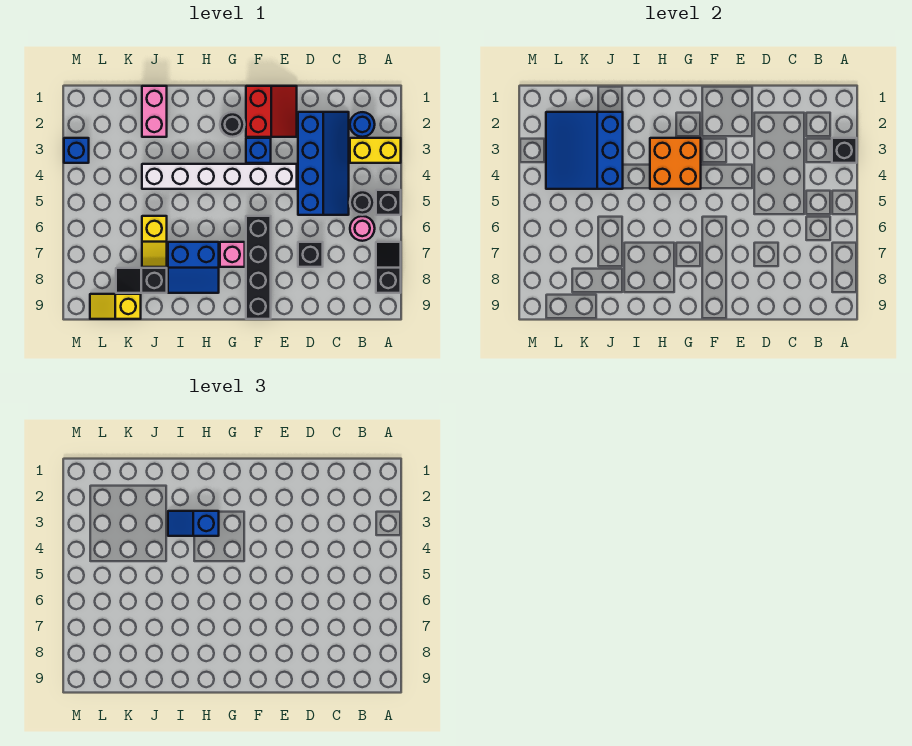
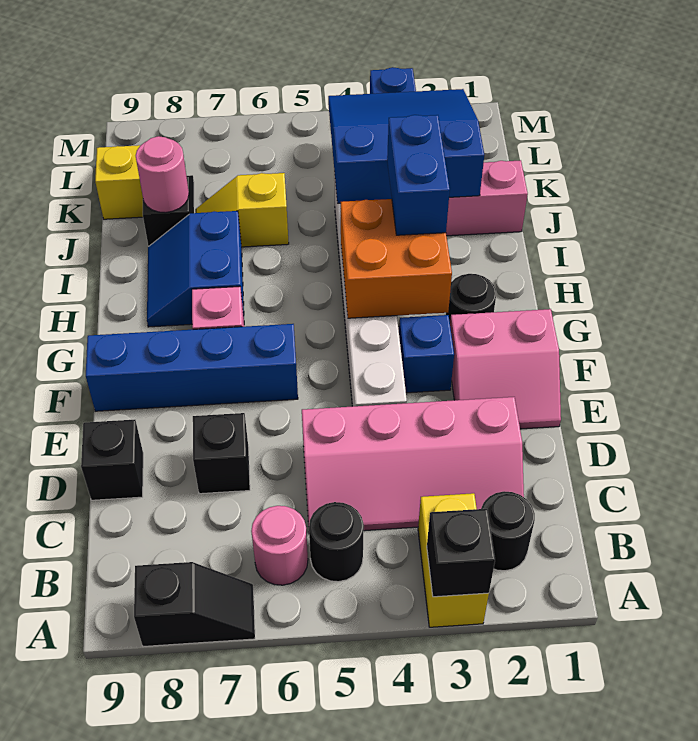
black 1x1 brick [376,190,401,215] -> black 1x1 brick moved to [81,420,143,500]
blue 1x1 round brick [350,112,375,137] -> black 1x1 round brick [481,491,535,571]
blue 2x4 slope [298,112,349,215] -> pink 2x4 slope [302,397,524,531]
red 2x2 slope [246,86,297,137] -> pink 2x2 slope [450,309,561,429]
black 1x4 brick [246,216,271,319] -> blue 1x4 brick [86,324,298,411]
blue 1x2 slope [168,511,219,536] -> blue 1x2 brick [387,115,450,235]
none -> pink 1x1 round brick [136,136,189,213]

